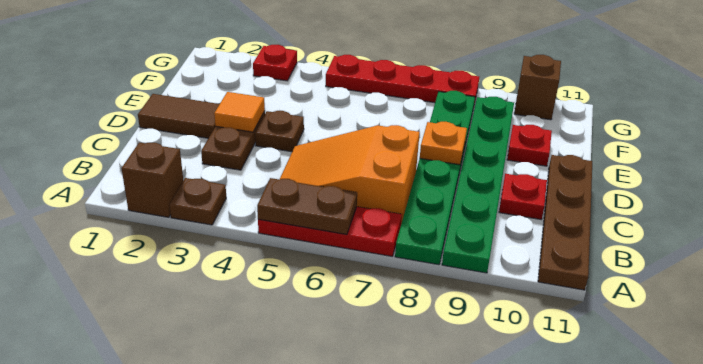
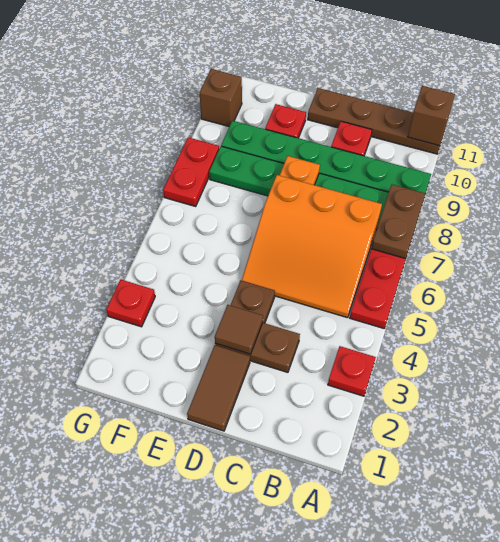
brown 1x1 brick [121,142,183,217] -> brown 1x1 brick moved to [408,86,455,146]
brown 1x1 plate [169,178,226,225] -> red 1x1 plate [328,346,376,396]
brown 1x2 plate [257,178,357,234] -> brown 1x2 plate moved to [371,184,425,259]
orange 2x3 slope [280,125,420,223] -> orange 3x3 slope [242,175,382,318]
orange 1x1 tile [214,92,265,132] -> brown 1x1 tile [215,305,263,354]
red 1x4 plate [326,55,479,104] -> red 1x2 plate [163,137,219,206]

